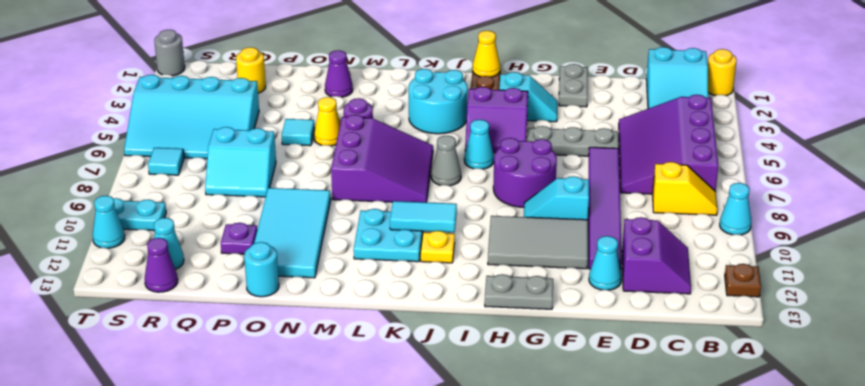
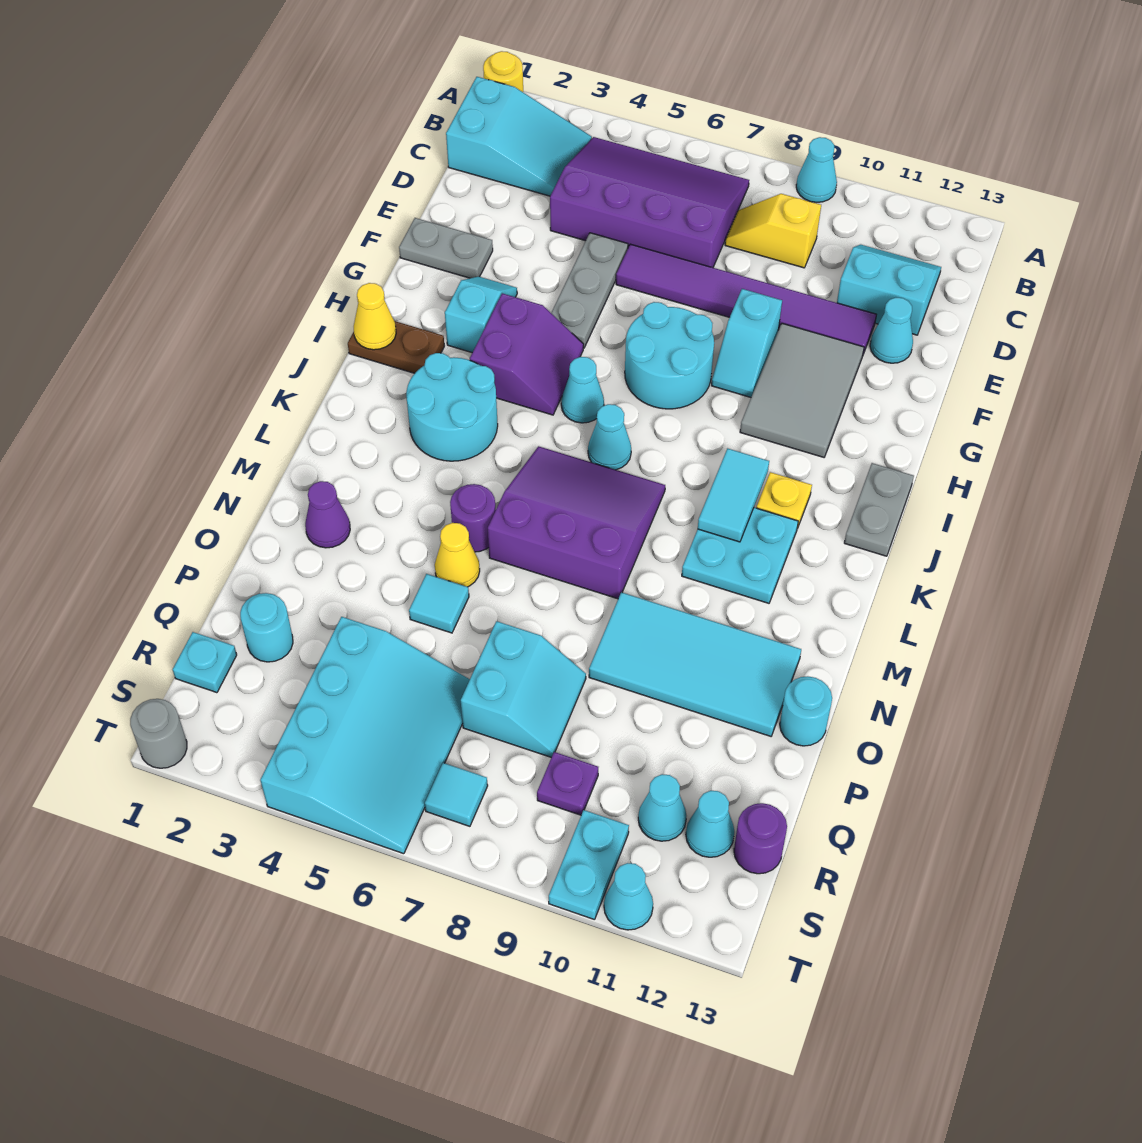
brown 1x1 plate [725,264,761,297] -> none
purple 3x4 slope [619,95,718,194] -> purple 3x4 slope turned to [550,137,749,268]
yellow 1x2 slope [653,162,718,215] -> yellow 1x2 slope turned to [725,194,821,268]
purple 2x2 slope [622,217,691,294] -> cyan 2x2 slope [837,245,941,335]
purple 2x2 round brick [493,138,557,207] -> cyan 2x2 round brick [625,302,714,409]
grey 1x2 plate [485,274,553,309] -> grey 1x2 plate moved to [844,463,914,556]
grey 1x1 cone [431,136,461,186] -> cyan 1x1 cone [588,404,631,470]
purple 1x1 plate [221,223,257,254] -> purple 1x1 plate moved to [537,752,598,815]
yellow 1x1 round brick [236,47,266,93] -> cyan 1x1 round brick [240,593,293,662]
none -> cyan 1x1 plate [173,632,237,693]
none -> cyan 1x1 cone [638,774,686,841]
purple 1x1 cone [145,238,178,292] -> purple 1x1 round brick [734,803,787,874]

